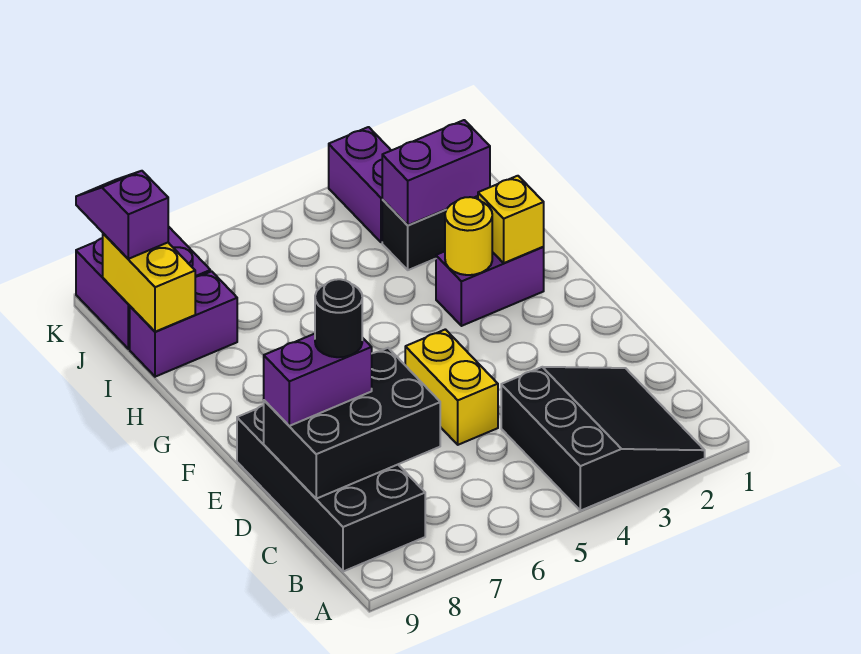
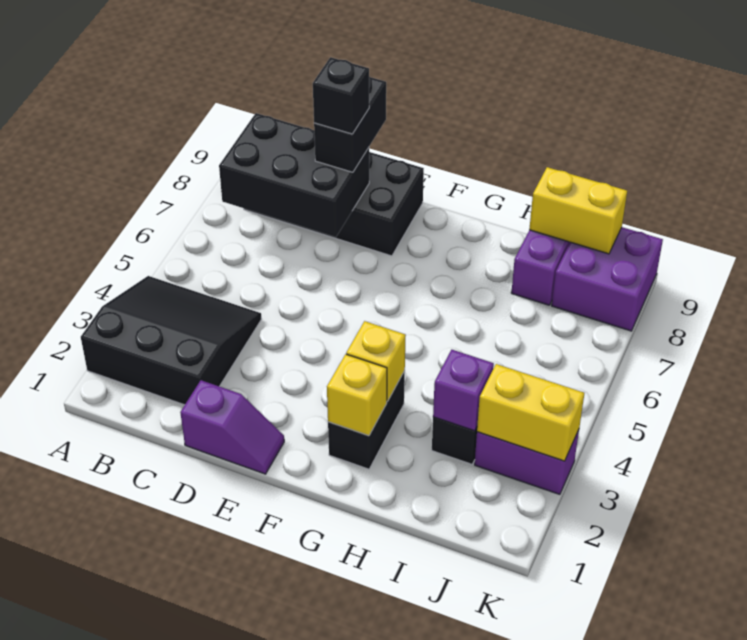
black 3x3 slope [501,367,705,511] -> black 3x3 slope turned to [81,276,261,405]
black 2x3 brick [264,348,440,499] -> black 2x3 brick turned to [219,113,369,237]
yellow 1x2 brick [405,329,498,445] -> yellow 1x2 brick moved to [477,364,584,461]
purple 1x2 brick [264,334,372,426] -> black 1x2 brick [314,77,386,172]
black 1x1 round brick [315,279,362,357] -> black 1x1 brick [313,57,369,134]
purple 1x2 brick [436,247,544,326] -> black 1x2 brick [328,371,405,469]
yellow 1x1 round brick [445,197,492,275] -> yellow 1x1 brick [346,321,406,401]
purple 1x2 brick [382,120,490,225] -> purple 1x1 brick [433,350,494,431]
purple 1x2 slope [76,171,168,259] -> purple 1x2 slope moved to [180,380,284,474]

